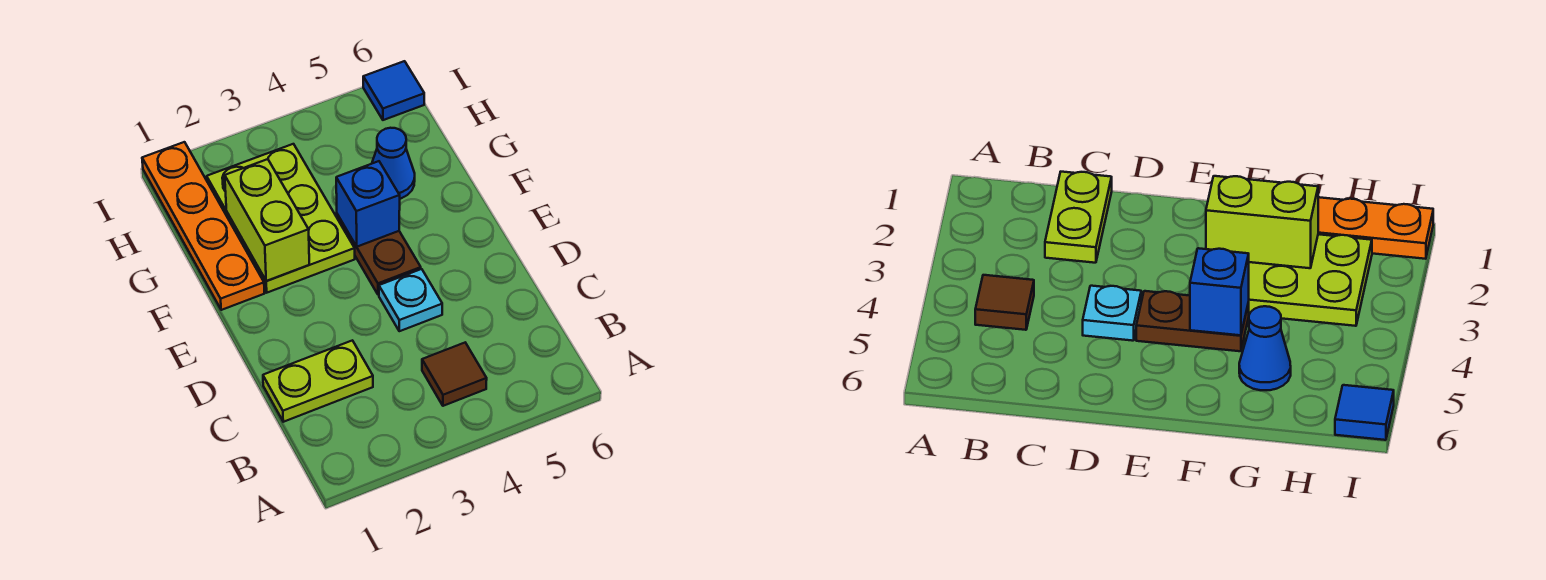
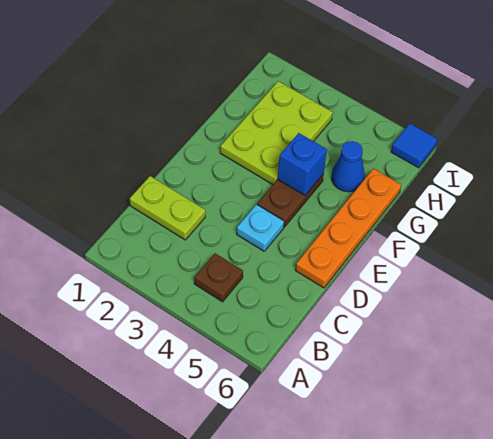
brown 1x1 tile [422,343,487,406] -> brown 1x1 plate [194,253,243,302]
orange 1x4 plate [142,142,264,310] -> orange 1x4 plate moved to [295,168,401,288]
lime 1x2 brick [225,159,309,281] -> none

